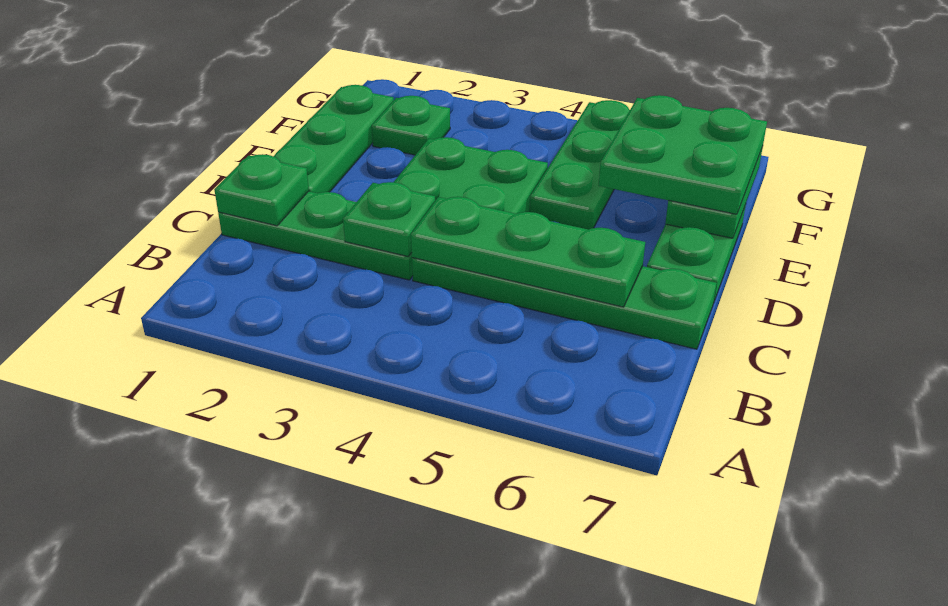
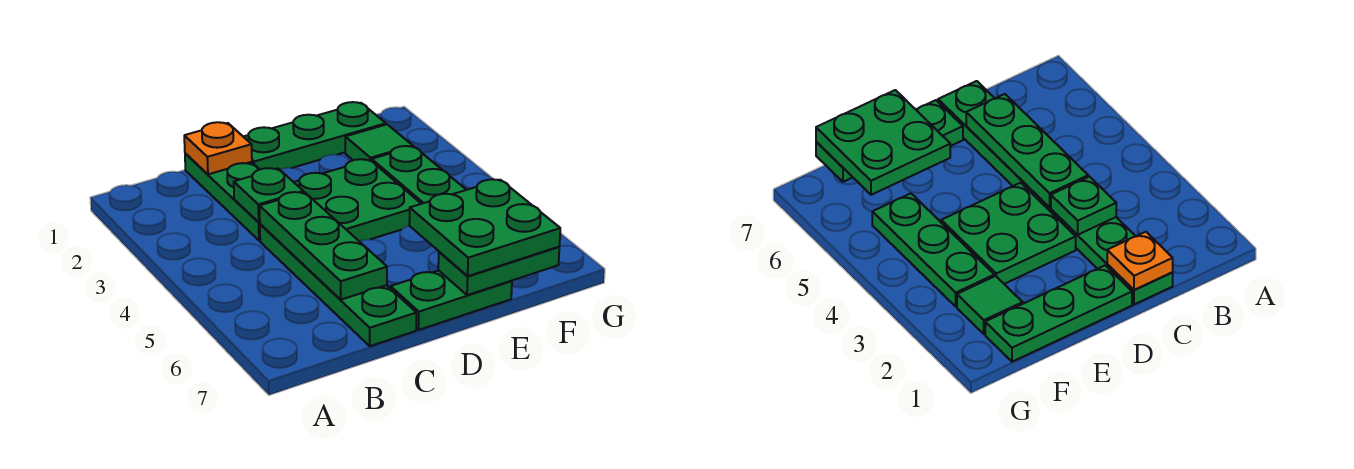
green 1x1 plate [214,154,309,226] -> orange 1x1 plate [184,122,252,174]
green 1x3 plate [530,100,630,229] -> green 1x3 plate turned to [372,146,466,204]
green 1x1 plate [372,96,450,155] -> green 1x1 tile [345,124,413,161]

